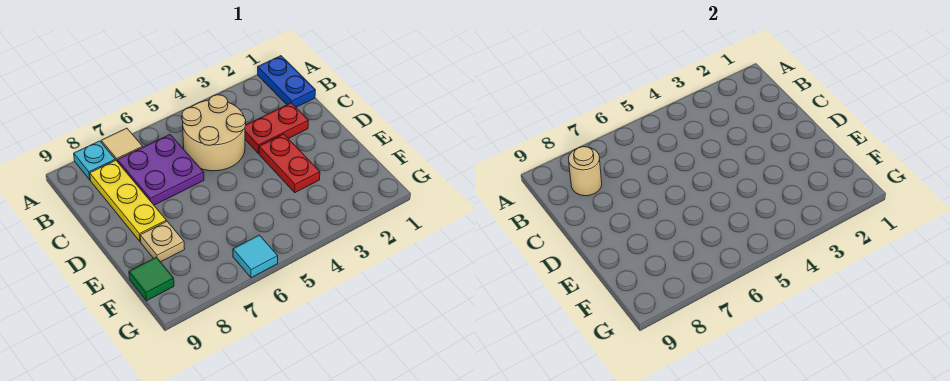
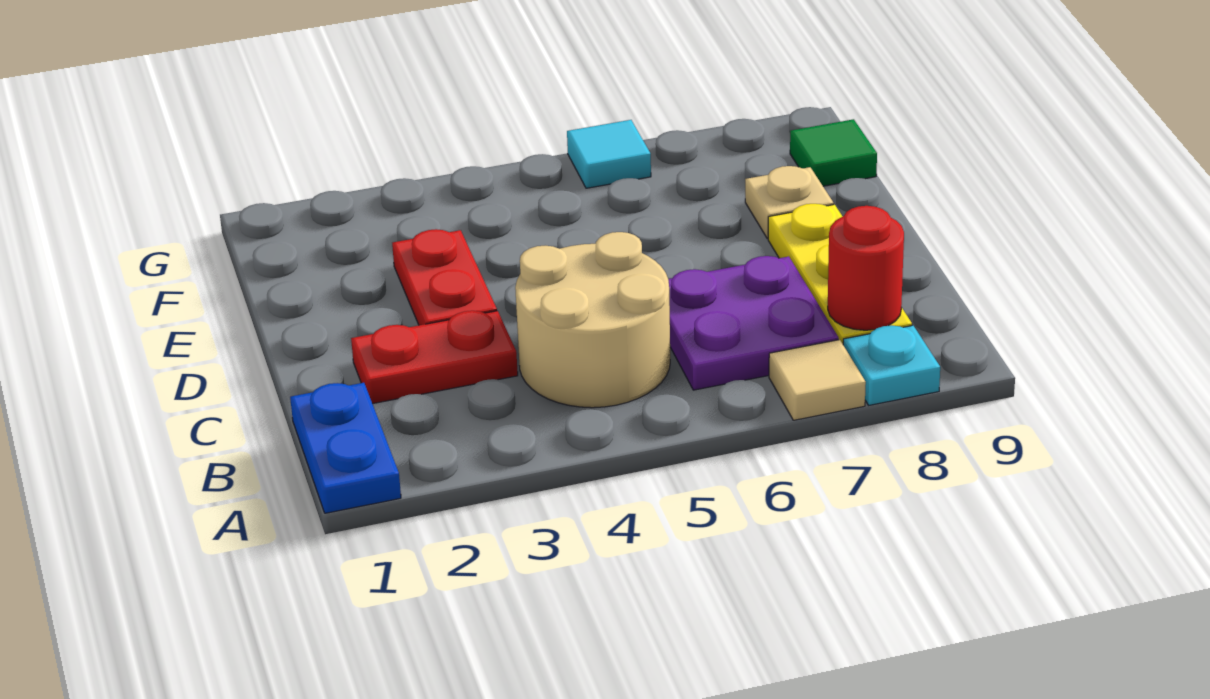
tan 1x1 round brick [568,147,602,196] -> red 1x1 round brick [828,206,904,330]

